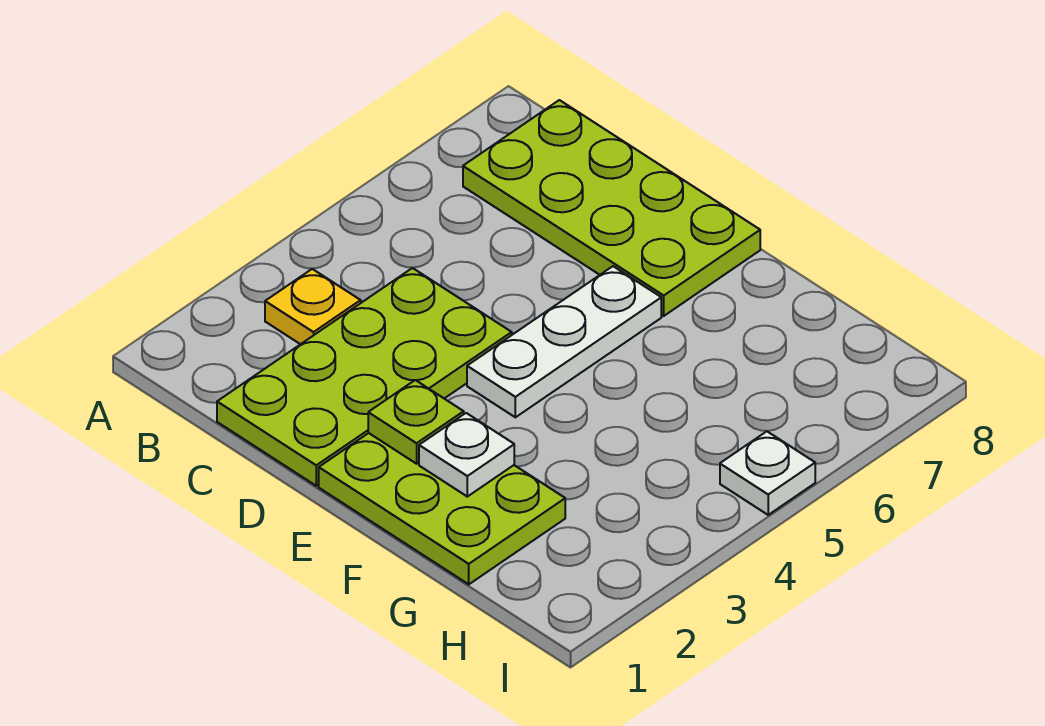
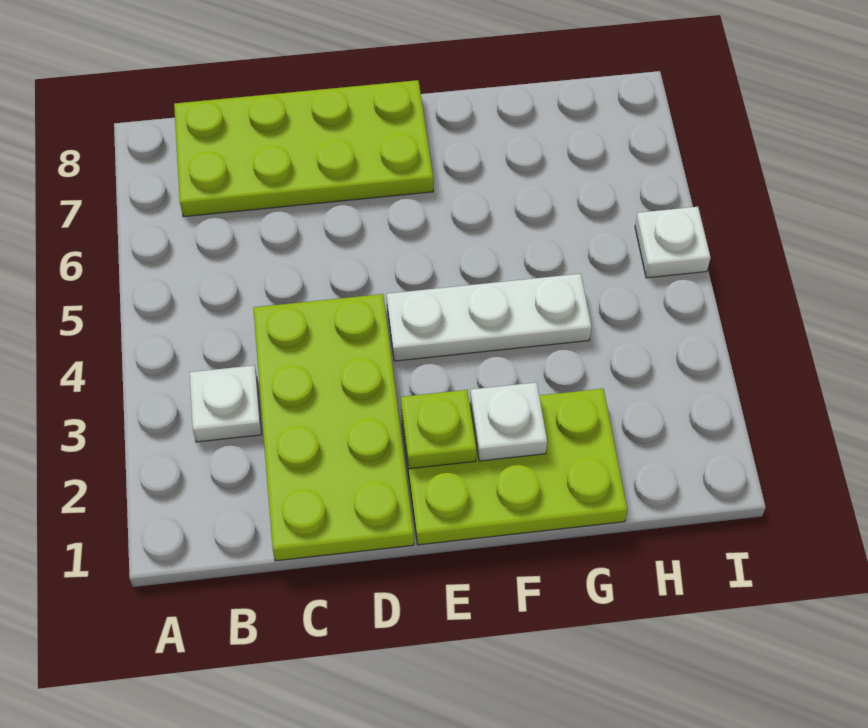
yellow 1x1 plate [265,269,361,344] -> white 1x1 plate [189,365,261,442]
white 1x3 plate [467,266,661,417] -> white 1x3 plate turned to [387,274,592,361]

